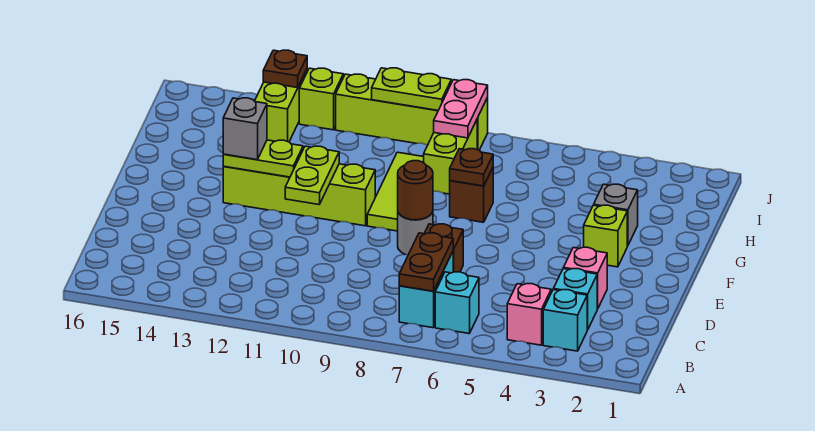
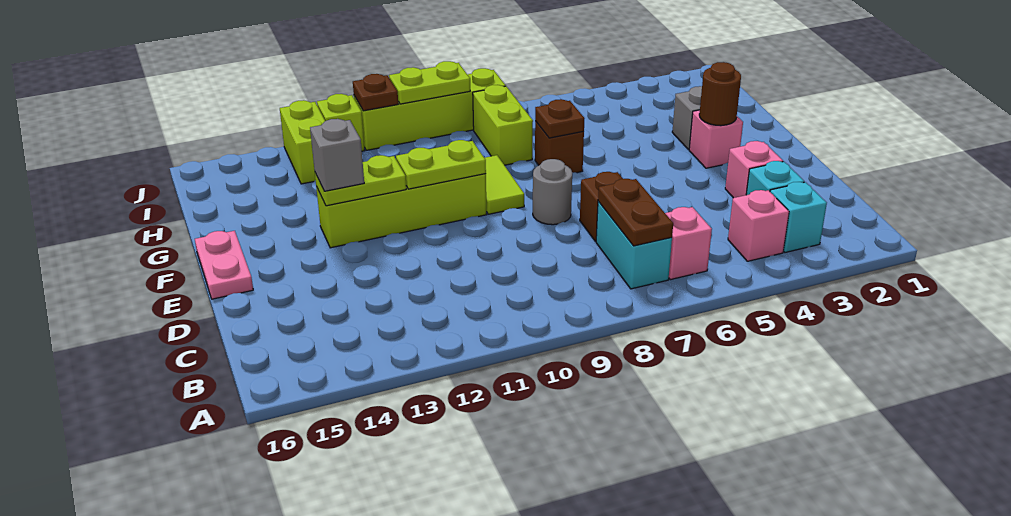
cyan 1x1 brick [435,272,479,333] -> pink 1x1 brick [665,207,712,280]
brown 1x1 round brick [398,161,433,220] -> brown 1x1 round brick moved to [699,62,741,126]
lime 1x2 plate [285,146,339,204] -> lime 1x2 plate turned to [396,140,486,189]
lime 1x1 brick [584,205,627,267] -> pink 1x1 brick [689,110,743,168]
lime 1x3 tile [367,152,424,231] -> lime 1x2 tile [485,155,524,214]
pink 1x2 plate [434,80,488,138] -> pink 1x2 plate moved to [195,231,253,299]
brown 1x1 plate [263,50,307,88] -> brown 1x1 plate moved to [353,74,398,111]

